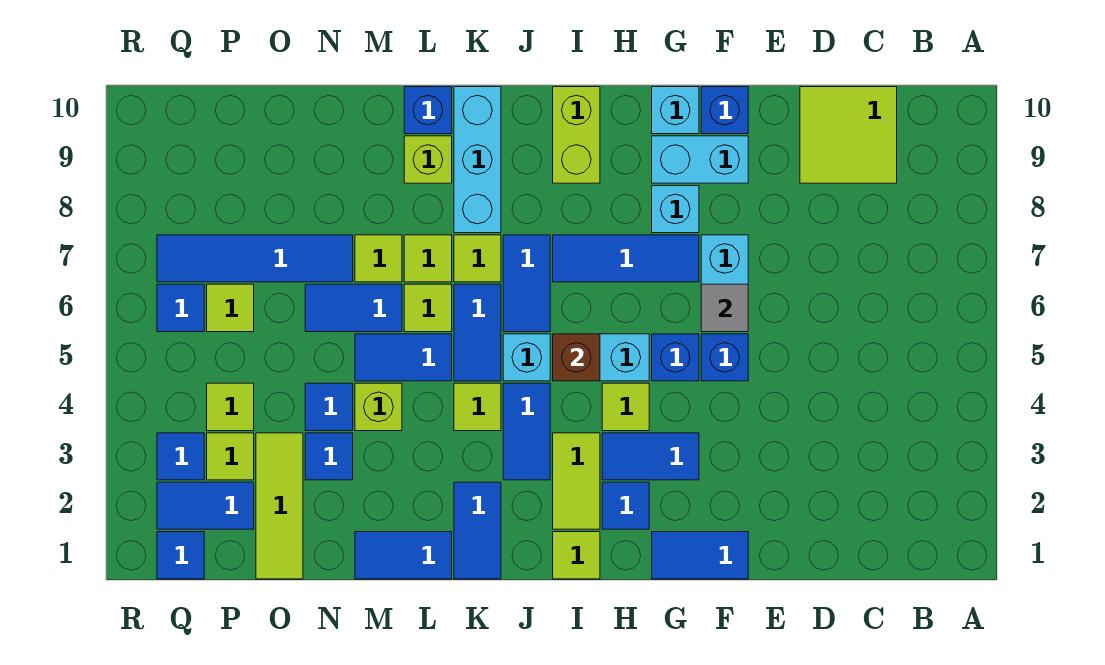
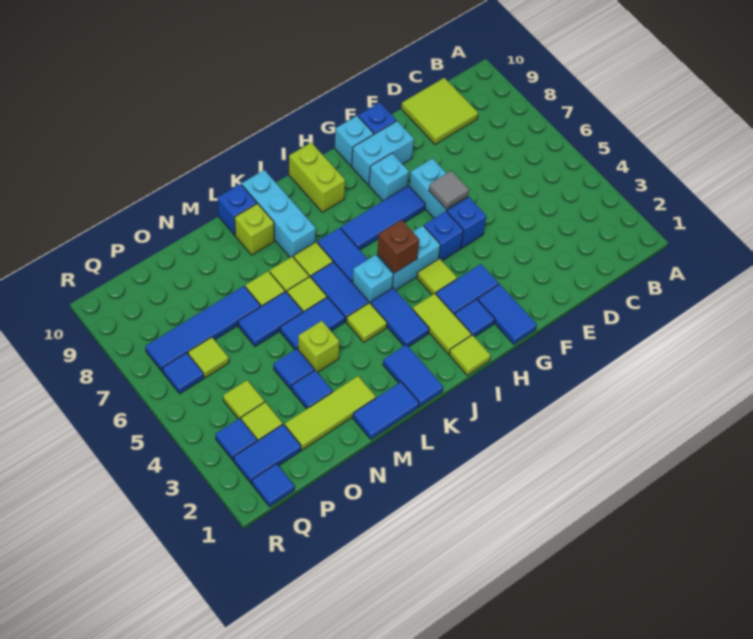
blue 1x2 tile [652,532,748,579] -> blue 1x2 tile turned to [478,284,537,344]
lime 1x3 tile [256,433,303,579] -> lime 1x3 tile turned to [285,376,376,450]

